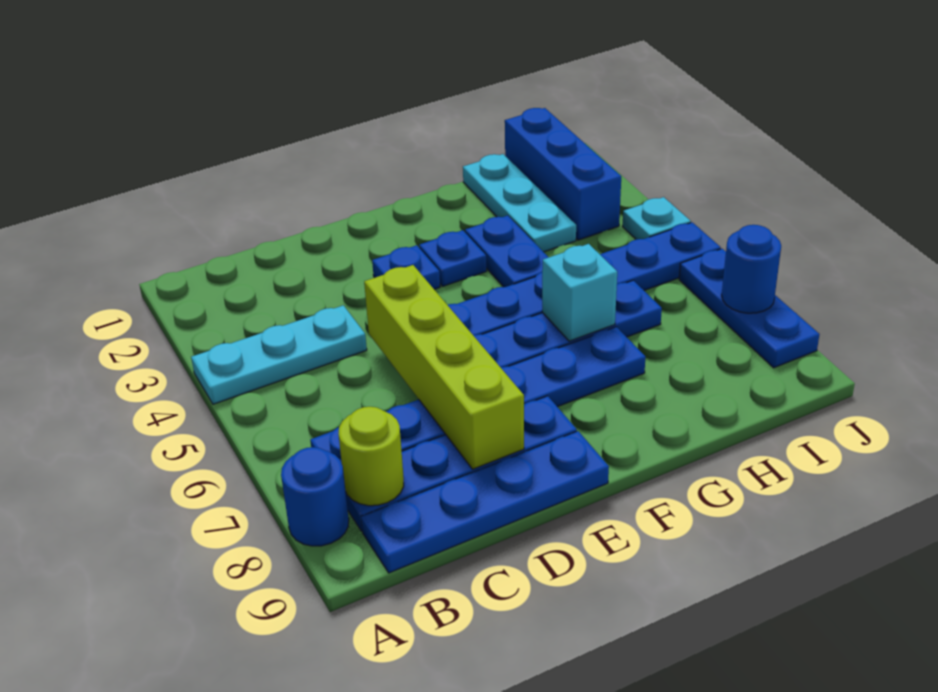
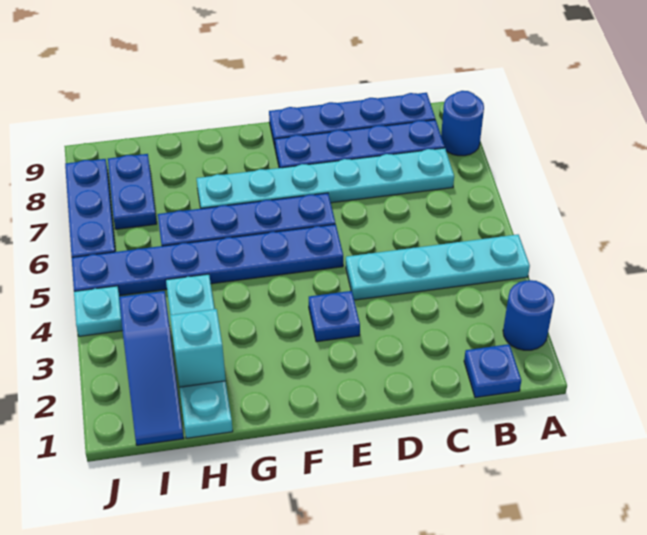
cyan 1x3 plate [191,305,367,404] -> cyan 1x4 plate [346,235,530,300]
blue 1x6 plate [310,327,646,463] -> cyan 1x6 plate [197,148,454,209]
lime 1x1 round brick [338,407,404,506] -> none
lime 1x4 brick [364,265,524,469] -> none
blue 1x1 plate [419,230,487,287] -> blue 1x1 plate moved to [464,344,521,398]
blue 1x2 plate [465,215,549,287] -> blue 1x2 plate moved to [108,154,157,229]
cyan 1x1 brick [542,244,617,341] -> cyan 1x1 brick moved to [170,309,226,387]
cyan 1x3 plate [463,154,576,252] -> cyan 1x4 plate [166,274,233,438]
blue 1x3 brick [505,108,621,240] -> blue 1x3 slope [119,291,184,445]
blue 1x1 round brick [722,225,781,313] -> blue 1x1 round brick moved to [503,280,554,350]

